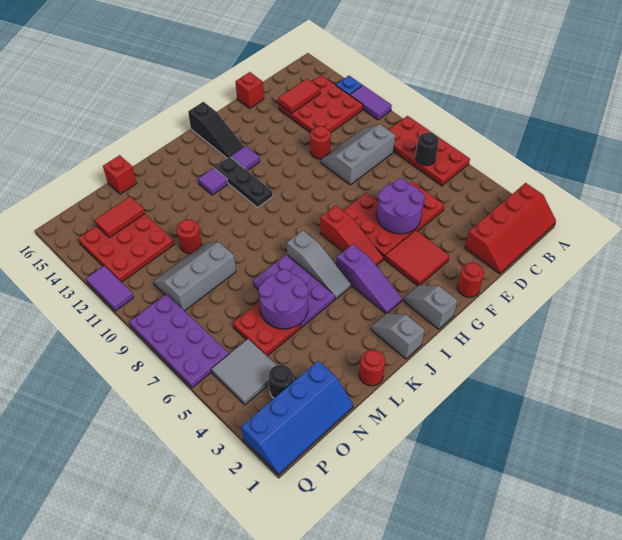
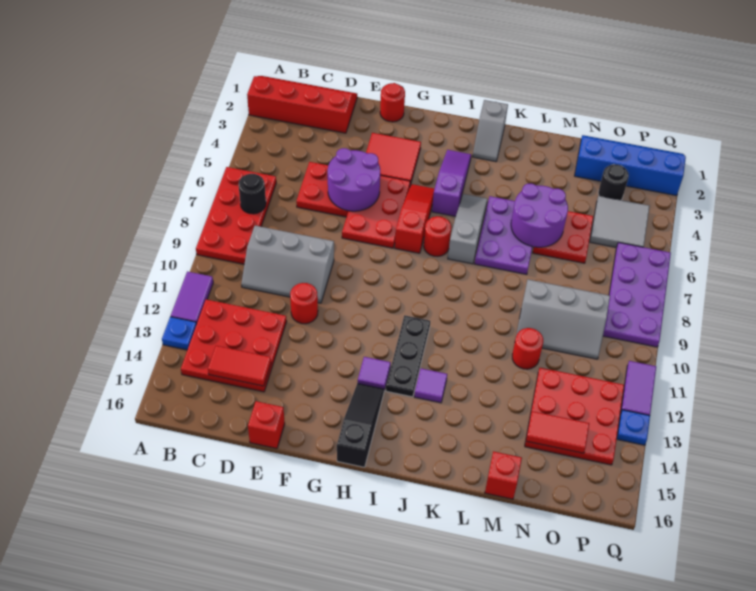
grey 1x2 slope [404,285,458,329] -> none
red 1x1 round brick [359,350,385,386] -> red 1x1 round brick moved to [424,216,451,256]
none -> blue 1x1 plate [617,410,650,445]

